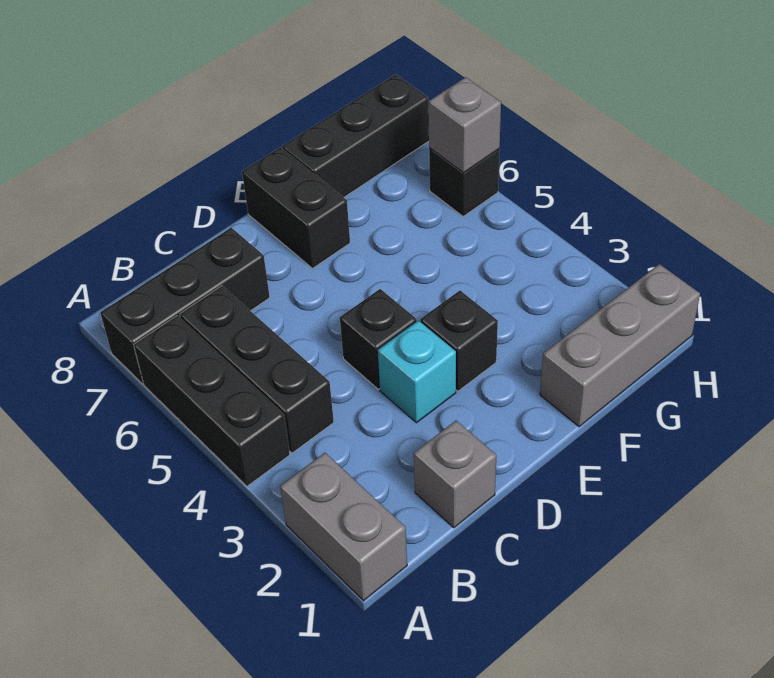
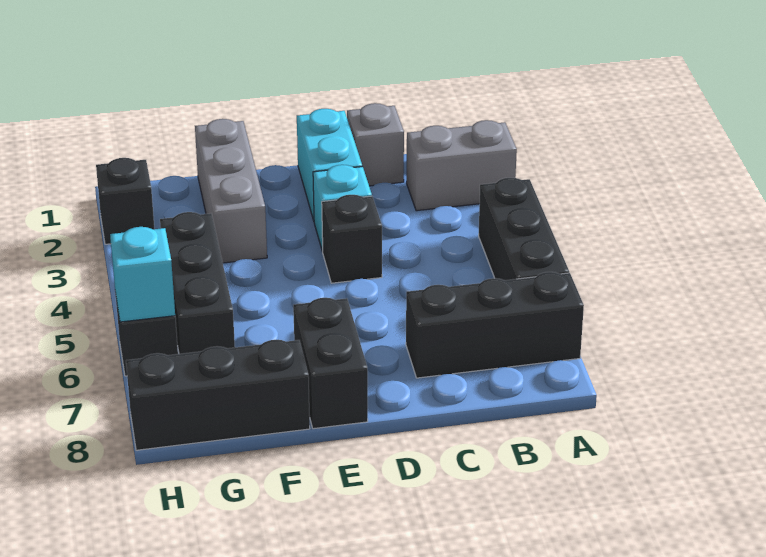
grey 1x2 brick [280,453,407,601] -> grey 1x2 brick turned to [407,120,517,211]
black 1x3 brick [180,286,334,453] -> black 1x3 brick moved to [160,212,235,354]
none -> cyan 1x2 brick [297,109,362,220]
black 1x1 brick [420,291,498,391] -> black 1x1 brick moved to [96,158,154,244]
grey 1x3 brick [540,264,700,427] -> grey 1x3 brick turned to [195,119,267,263]
grey 1x1 brick [428,77,501,173] -> cyan 1x1 brick [110,227,175,322]

